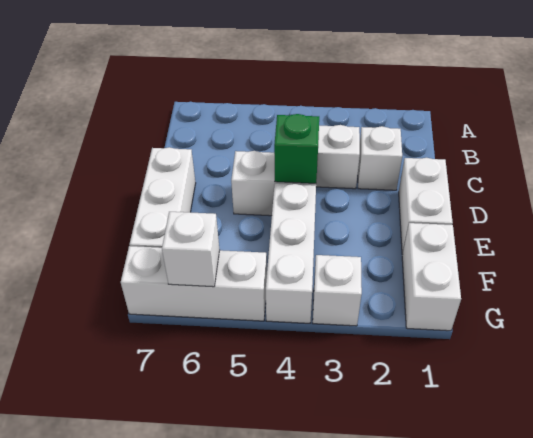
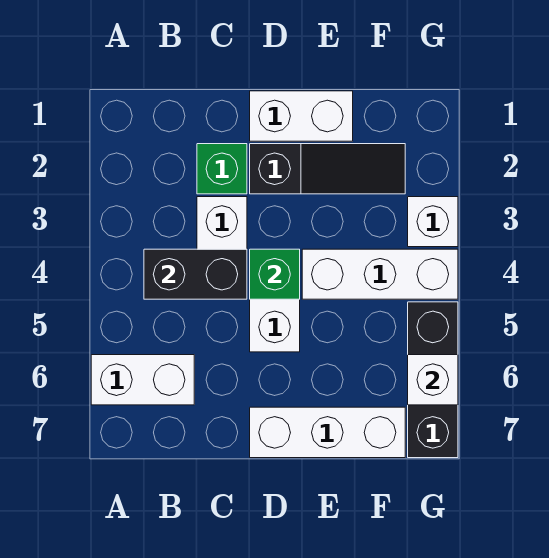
none -> black 1x2 brick [144,249,247,299]
white 1x1 brick [358,126,402,190] -> green 1x1 brick [197,144,247,194]
none -> black 1x3 slope [250,144,405,194]
white 1x2 brick [402,223,461,331] -> white 1x2 brick moved to [91,355,194,405]
white 1x3 brick [121,246,267,321] -> black 1x3 brick [408,302,458,458]

